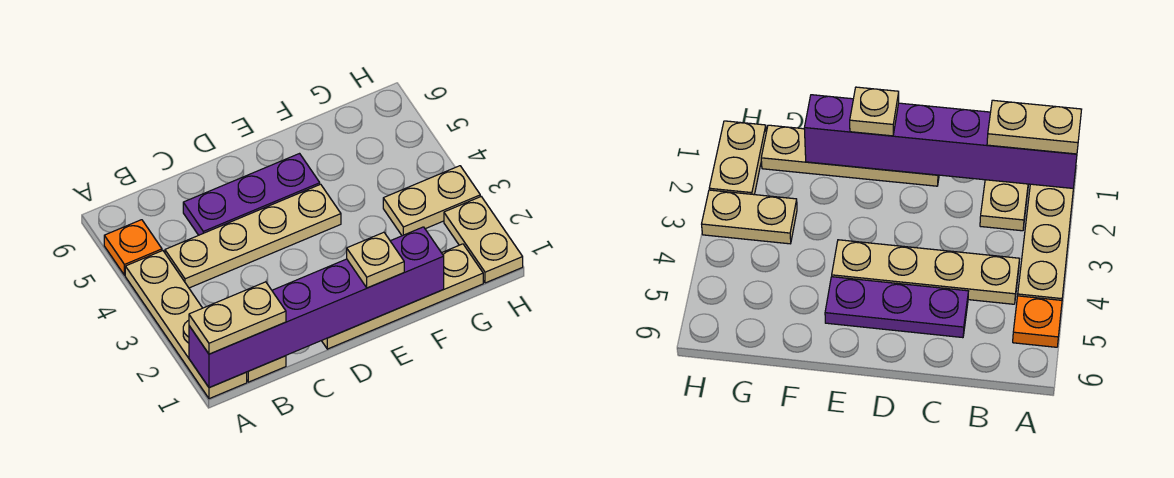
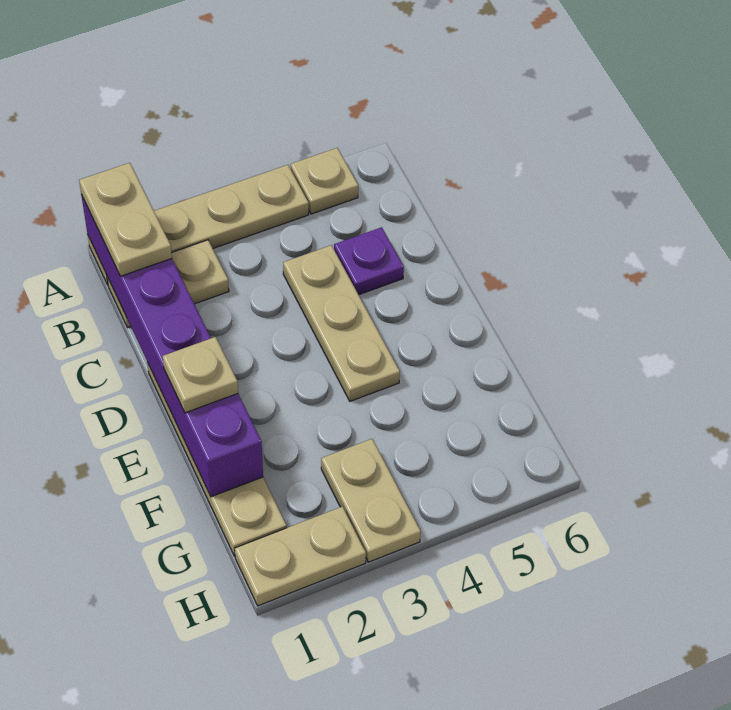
orange 1x1 plate [104,220,162,275] -> tan 1x1 plate [291,148,358,214]
tan 1x4 plate [165,184,341,288] -> tan 1x3 plate [283,245,400,401]
purple 1x3 plate [183,154,320,235] -> purple 1x1 plate [334,227,404,295]

